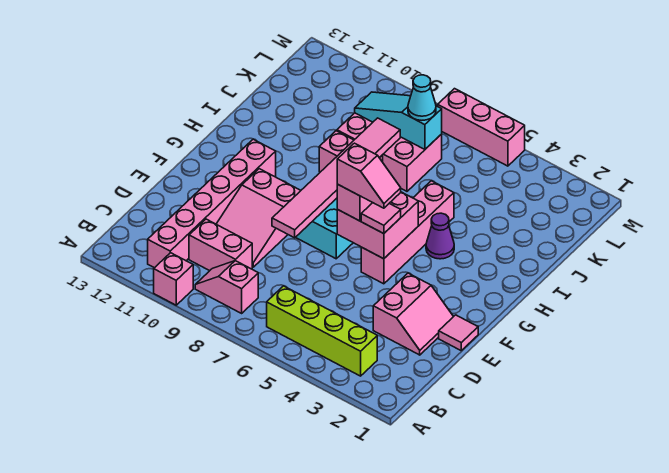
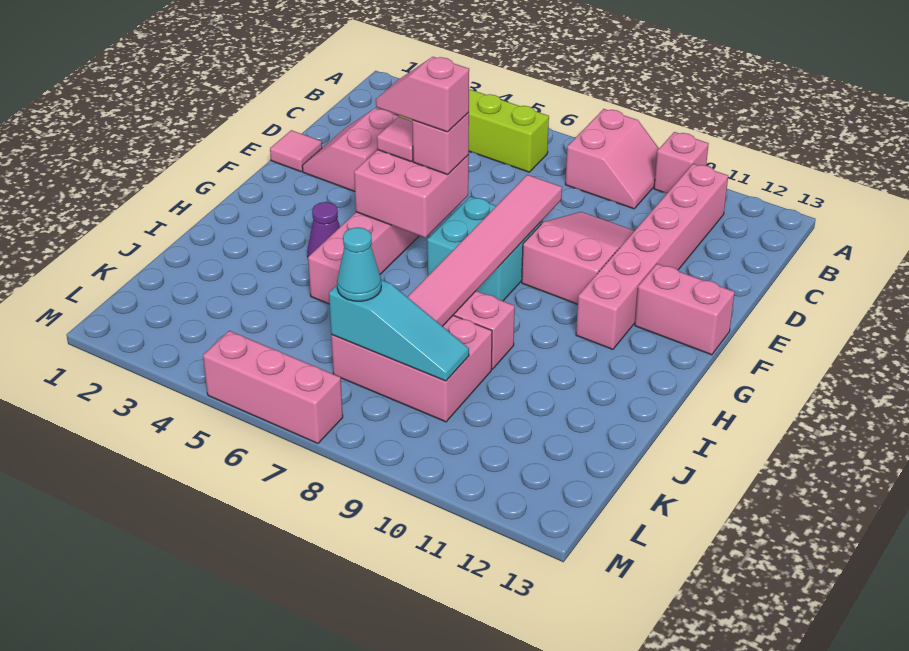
pink 1x2 slope [195,261,258,313] -> pink 2x2 slope [565,109,659,209]
pink 1x2 brick [189,219,252,271] -> pink 1x2 brick moved to [635,264,735,355]

